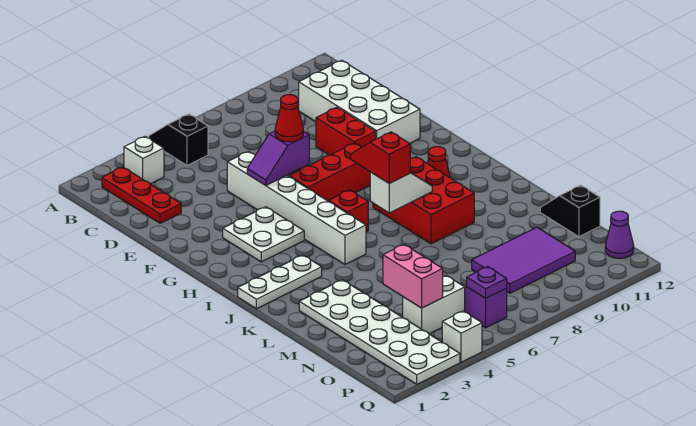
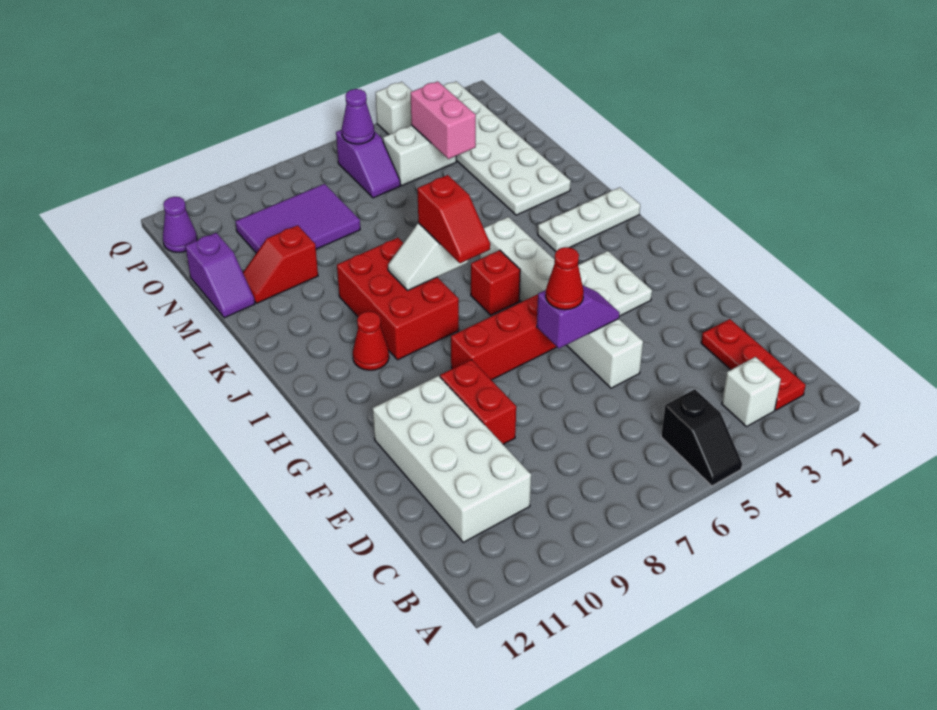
none -> red 1x2 slope [243,225,318,303]
black 1x2 slope [540,185,600,237] -> purple 1x2 slope [185,233,255,318]
purple 1x1 plate [467,267,507,298] -> purple 1x1 cone [342,89,374,144]

